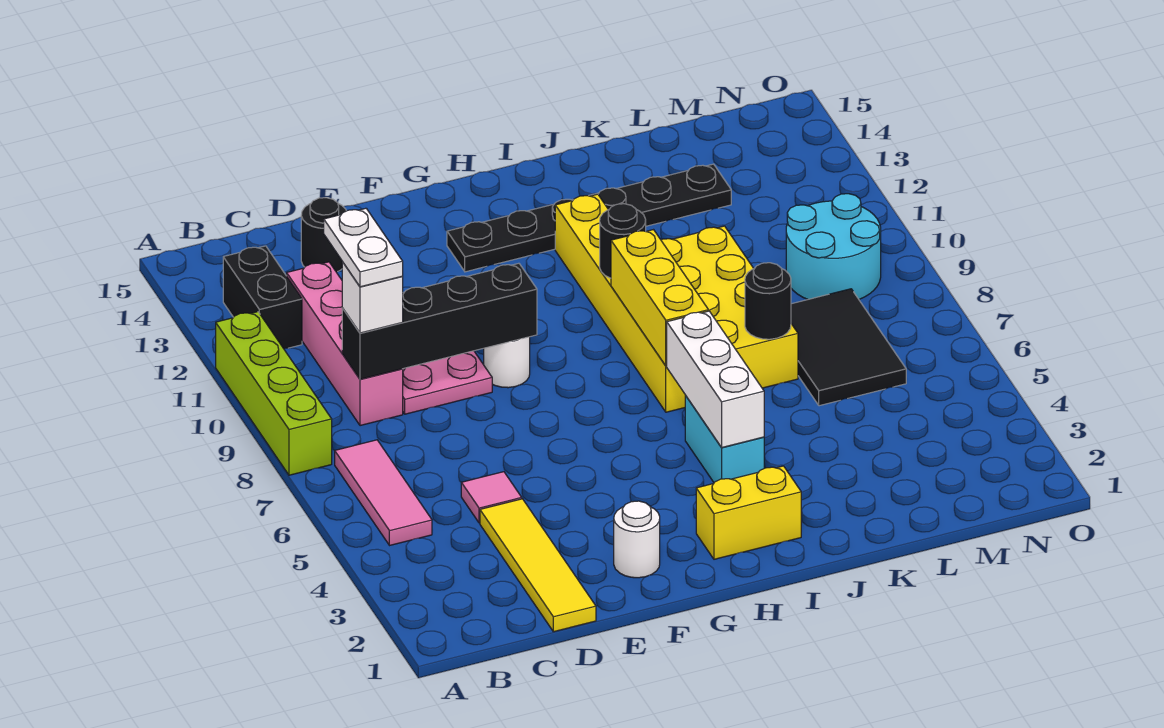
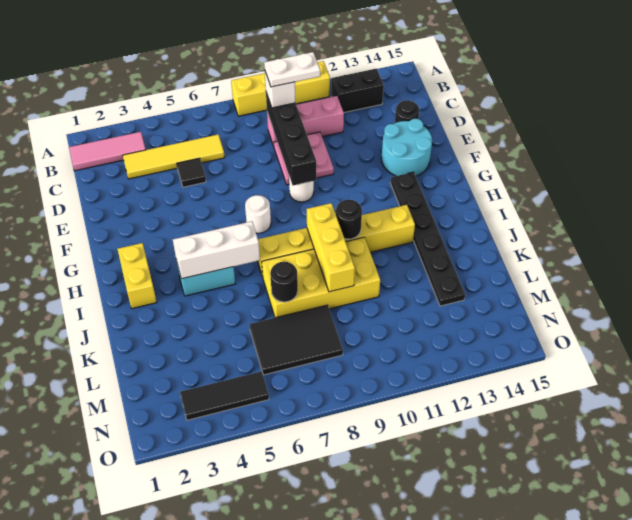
lime 1x4 brick [216,312,332,475] -> yellow 1x4 brick [231,61,330,116]
pink 1x3 tile [335,440,432,546] -> pink 1x3 tile moved to [69,132,146,171]
pink 1x4 brick [287,262,403,426] -> pink 1x3 brick [267,96,344,146]
yellow 1x4 tile [480,499,596,632] -> yellow 1x4 tile moved to [123,134,225,179]
pink 1x1 tile [461,472,522,523] -> black 1x1 tile [177,158,206,187]
white 1x1 round brick [614,501,660,578] -> white 1x1 round brick moved to [245,195,271,233]
yellow 1x3 brick [611,230,708,366] -> yellow 1x3 brick turned to [307,203,355,292]
cyan 2x2 round brick [786,194,881,300] -> cyan 2x2 round brick moved to [381,119,432,176]
none -> black 1x3 tile [180,371,269,420]

